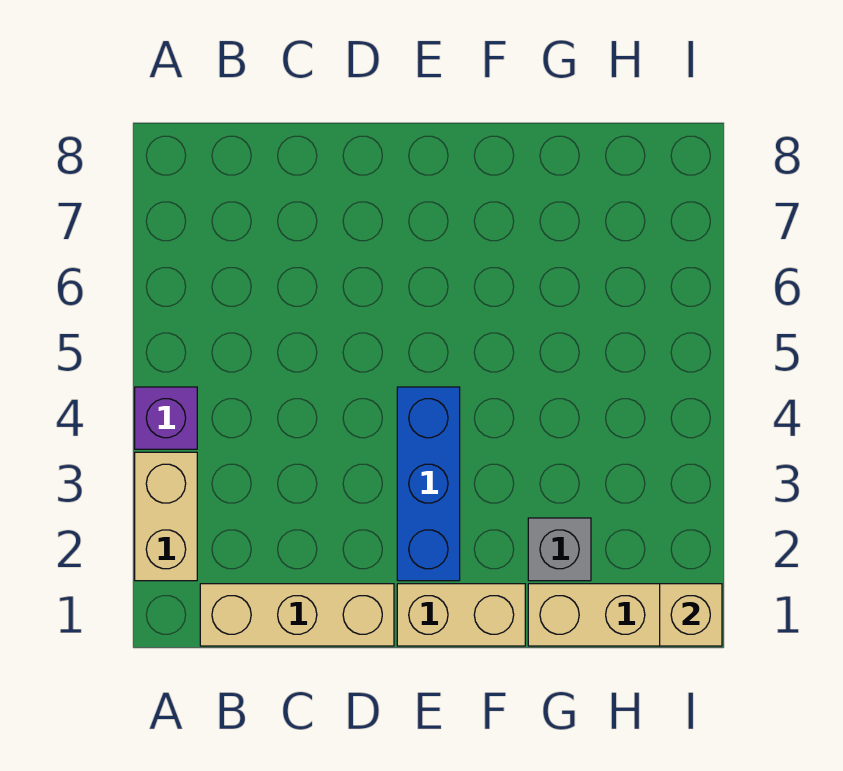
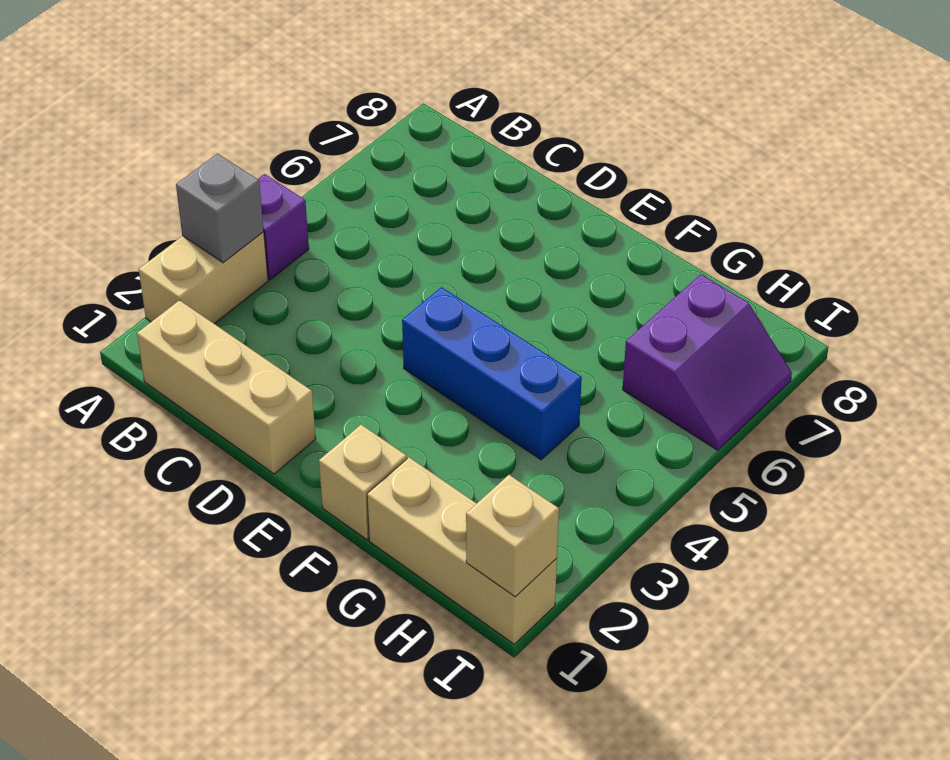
tan 1x2 brick [397,584,525,646] -> tan 1x1 brick [319,425,407,540]
blue 1x3 brick [397,387,460,581] -> blue 1x3 brick turned to [402,287,582,460]
grey 1x1 brick [528,518,591,581] -> grey 1x1 brick moved to [176,154,264,263]
none -> purple 2x2 slope [623,275,792,450]

